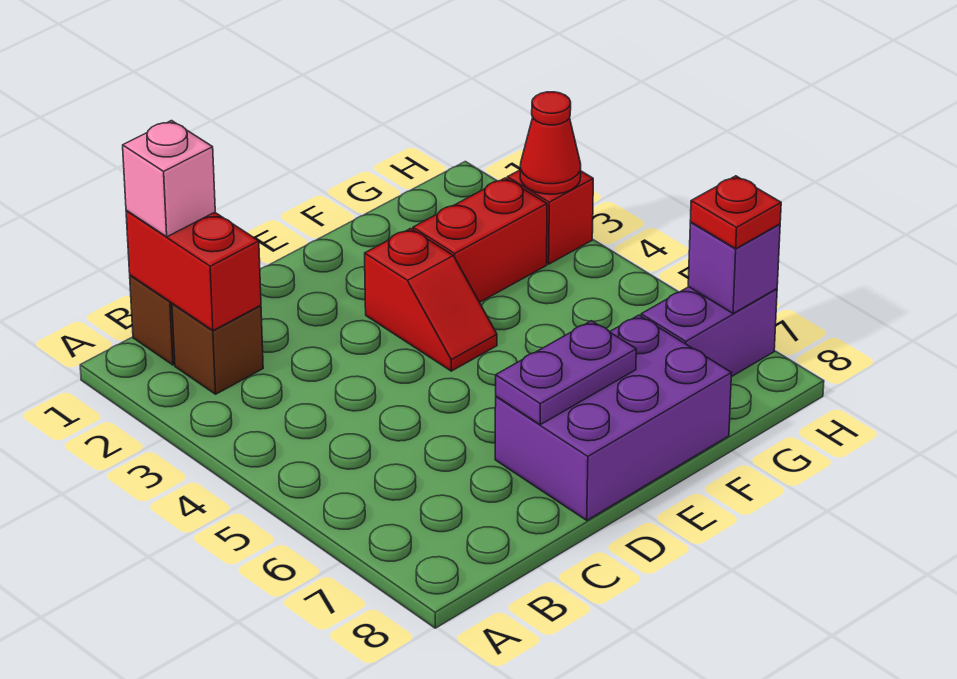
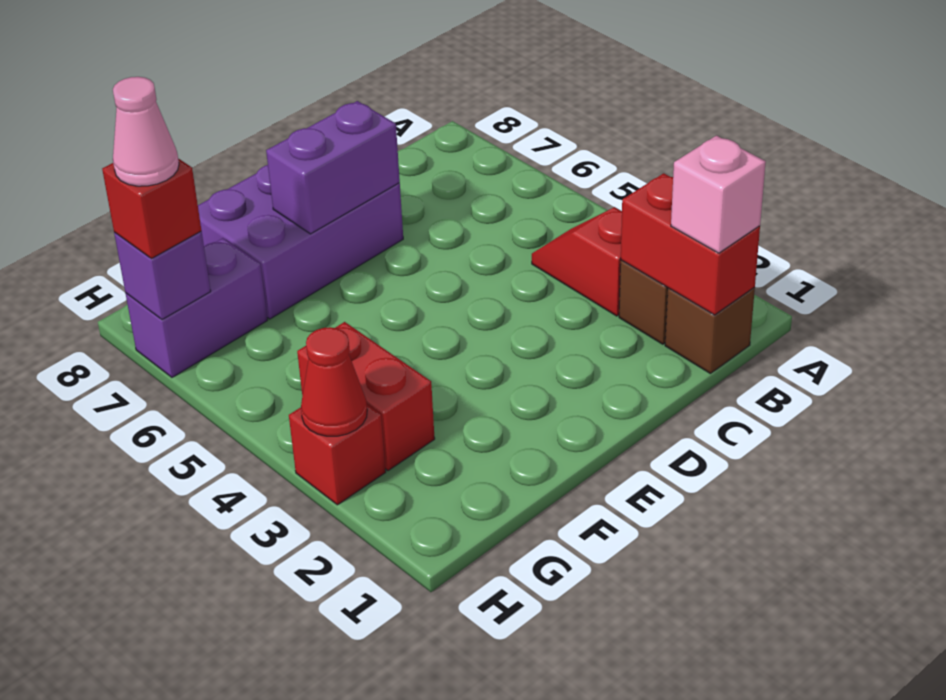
purple 1x2 plate [496,321,636,425] -> purple 1x2 brick [266,101,400,234]
red 1x2 slope [365,229,497,371] -> red 1x2 slope moved to [532,207,622,316]
red 1x2 brick [413,178,547,302] -> red 1x2 brick turned to [297,322,435,471]
red 1x1 plate [690,176,781,249] -> red 1x1 brick [102,159,202,259]
none -> pink 1x1 cone [113,77,179,186]

